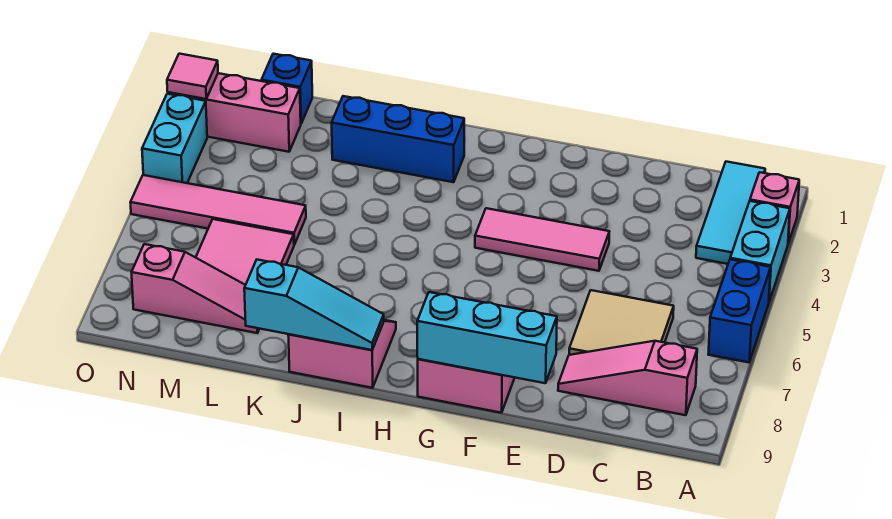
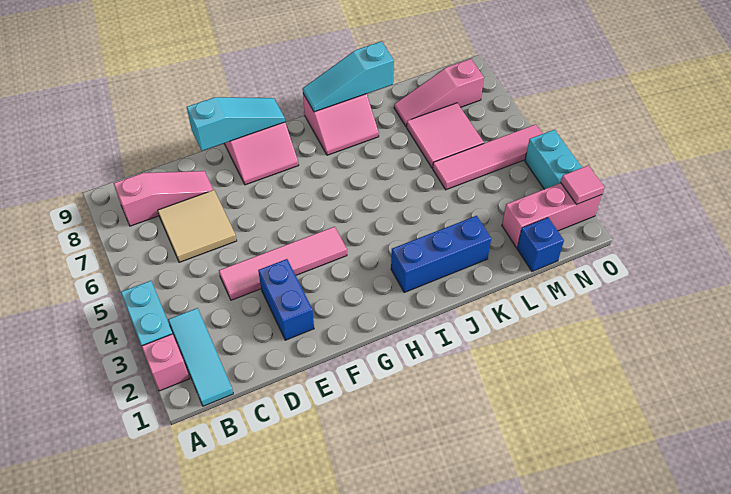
blue 1x2 brick [708,259,771,362] -> blue 1x2 brick moved to [258,259,314,340]
pink 1x3 tile [475,208,609,271] -> pink 1x4 tile [219,227,347,300]
cyan 1x3 brick [417,292,557,383] -> cyan 1x3 slope [187,97,285,151]

